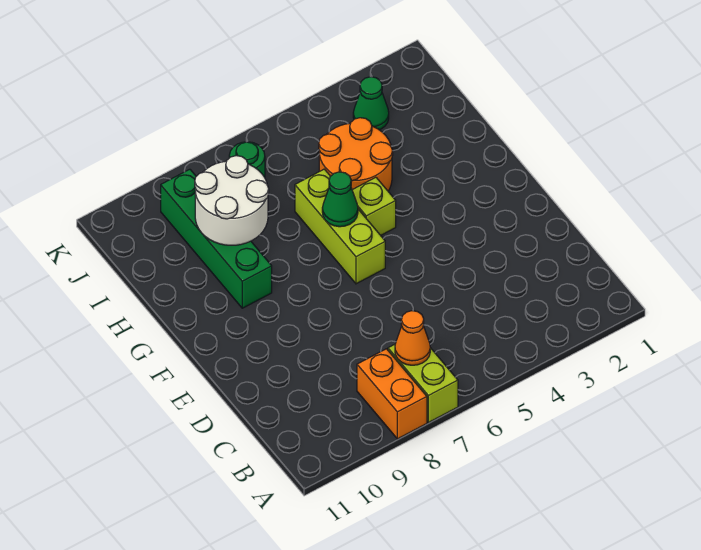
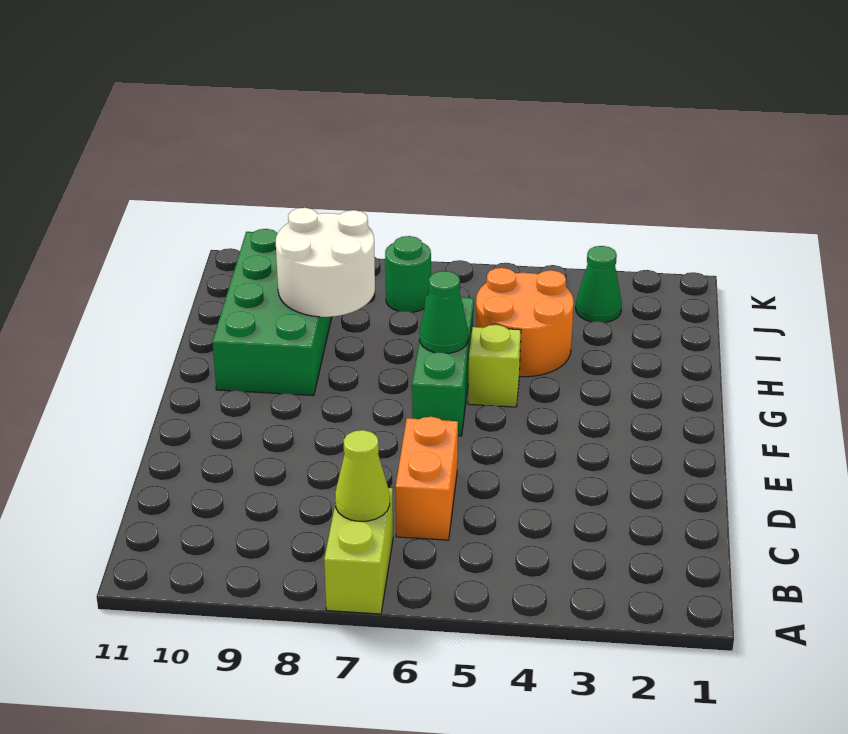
orange 1x2 brick [357,349,427,439] -> orange 1x2 brick moved to [396,417,458,540]
orange 1x1 cone [395,311,430,365] -> lime 1x1 cone [335,430,390,521]
lime 1x3 brick [295,169,385,284] -> green 1x3 brick [412,296,474,436]
green 1x4 brick [161,169,272,308] -> green 2x4 brick [212,229,332,396]

